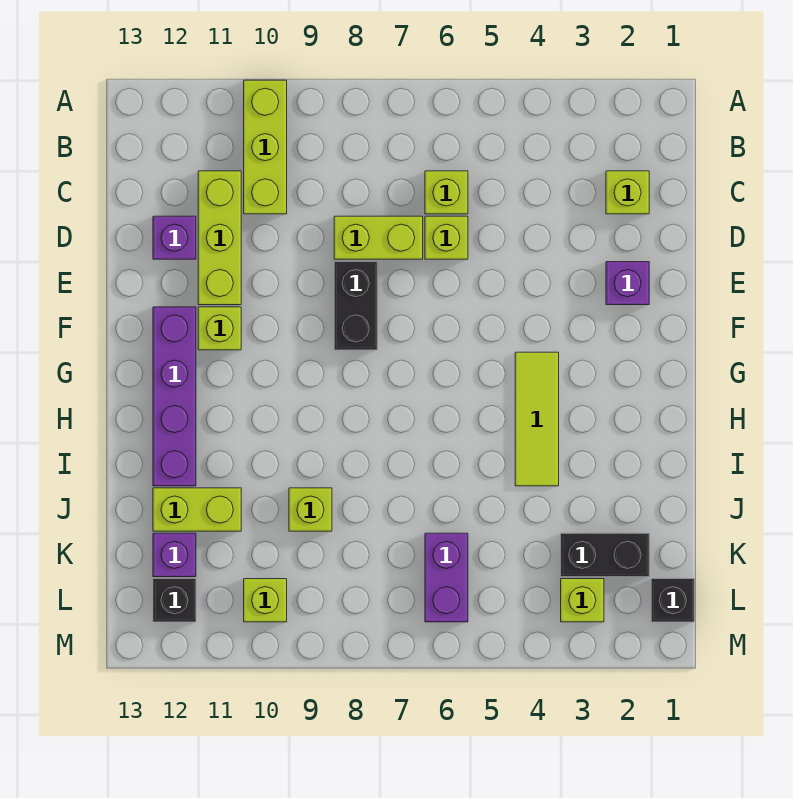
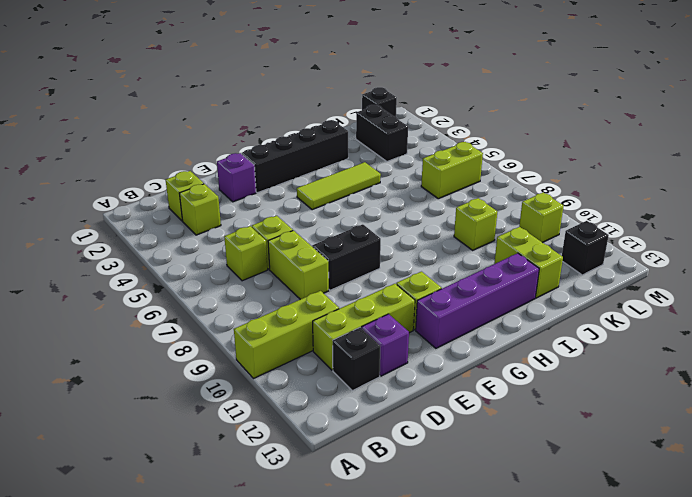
none -> black 1x1 brick [333,327,381,391]
none -> black 1x4 brick [242,120,348,193]
purple 1x2 brick [425,533,468,622] -> lime 1x2 brick [421,142,483,199]
purple 1x1 brick [153,533,196,577] -> none
lime 1x1 brick [561,579,604,622] -> lime 1x1 brick moved to [179,184,221,235]

